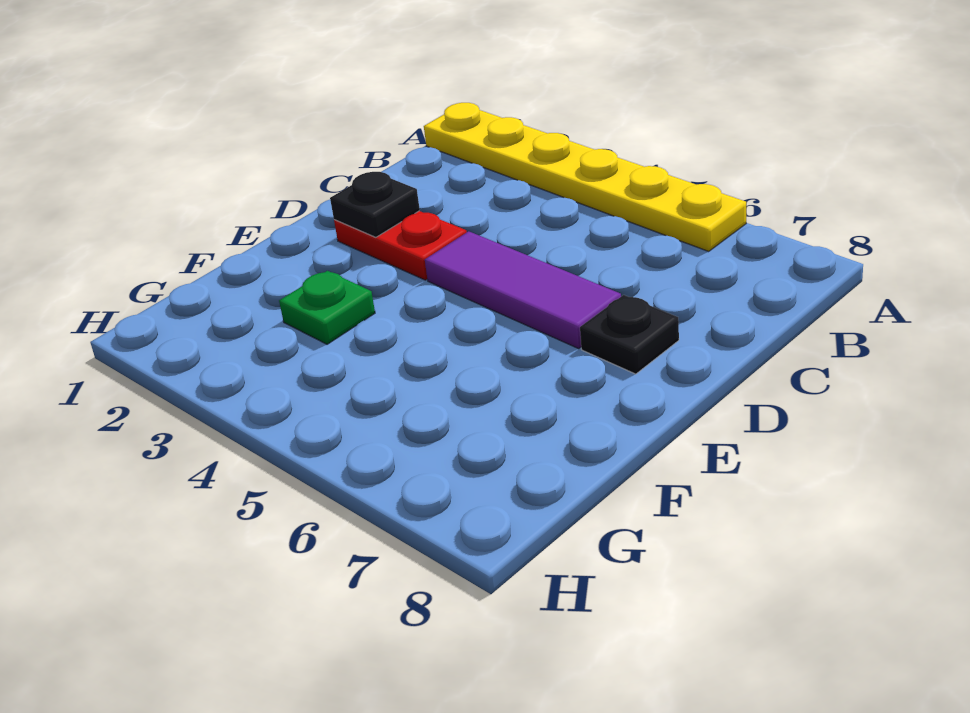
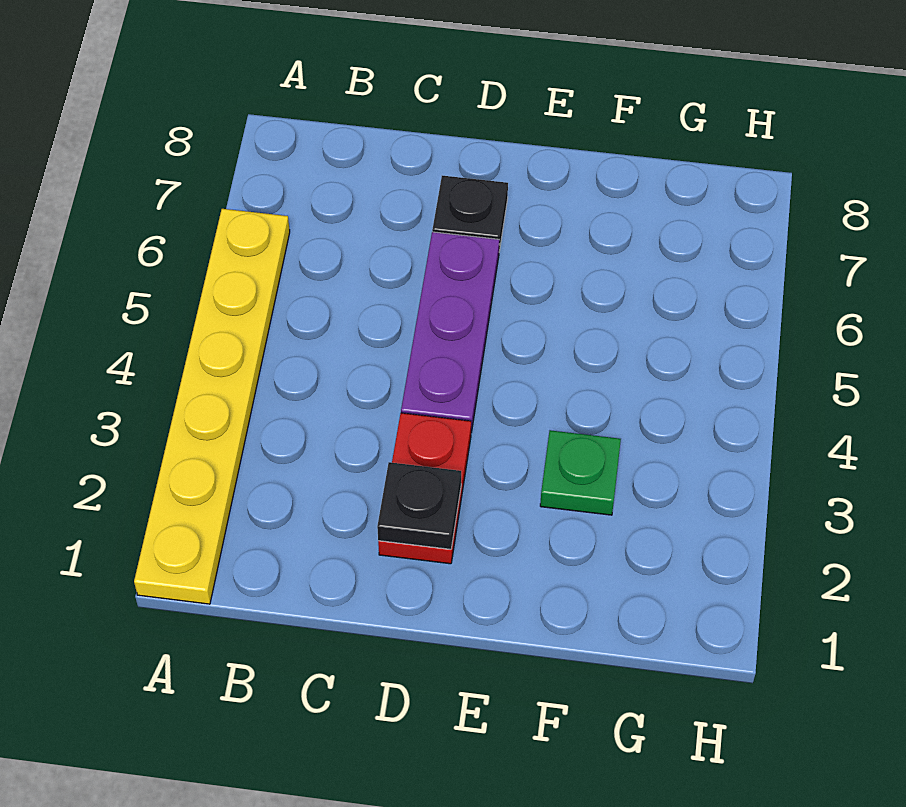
purple 1x3 tile [425,231,621,349] -> purple 1x3 plate [401,232,499,433]

